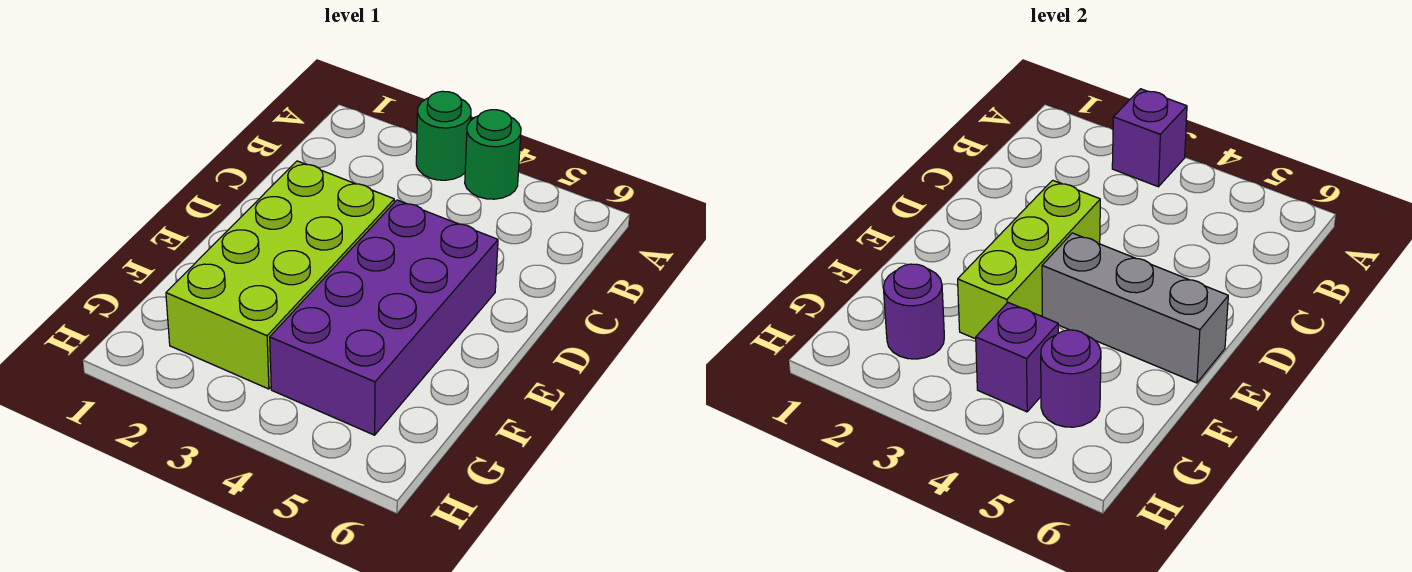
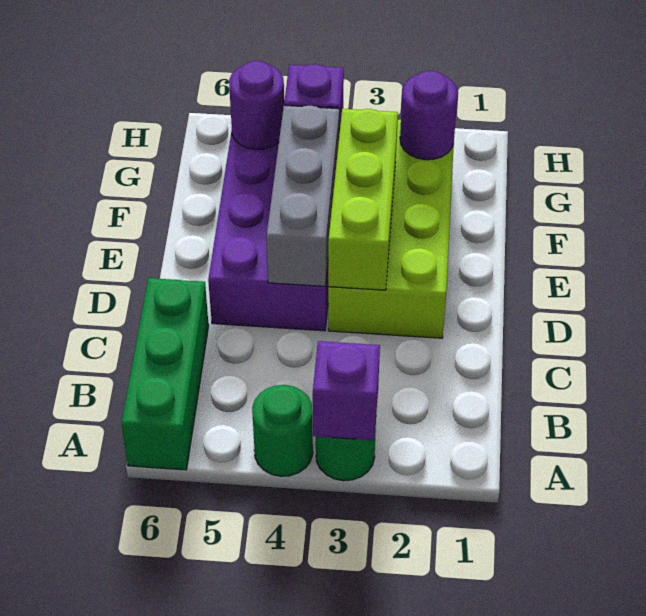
none -> green 1x3 brick [122,278,209,470]
grey 1x3 brick [1042,233,1228,383] -> grey 1x3 brick turned to [266,105,339,286]

